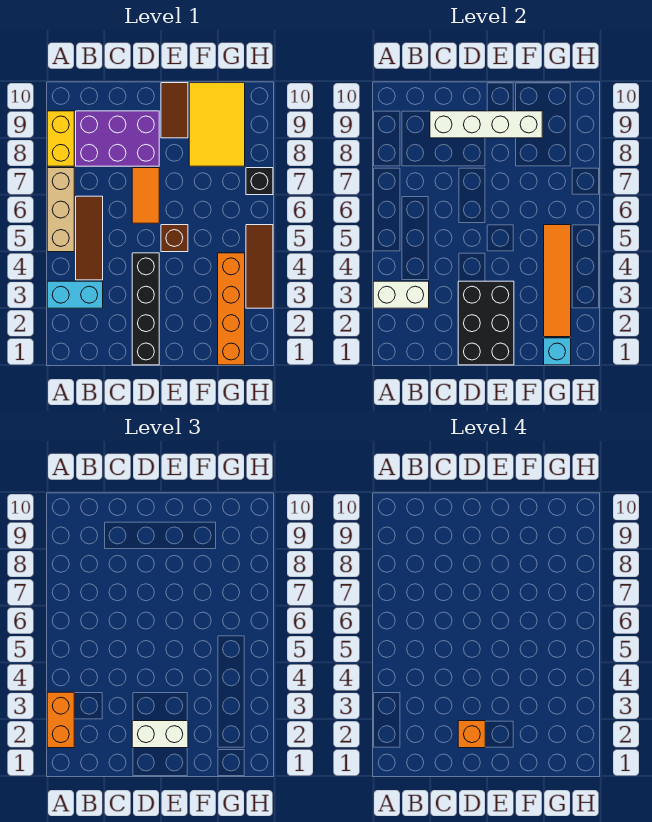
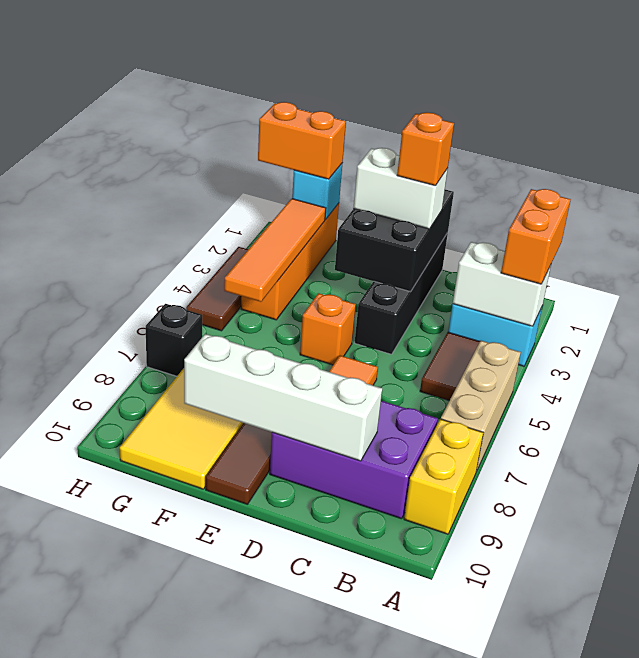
brown 1x3 tile [76,196,103,280] -> brown 1x2 tile [420,332,480,401]
brown 1x1 brick [161,225,188,252] -> orange 1x1 brick [300,293,356,365]
none -> orange 1x2 brick [258,102,346,179]

